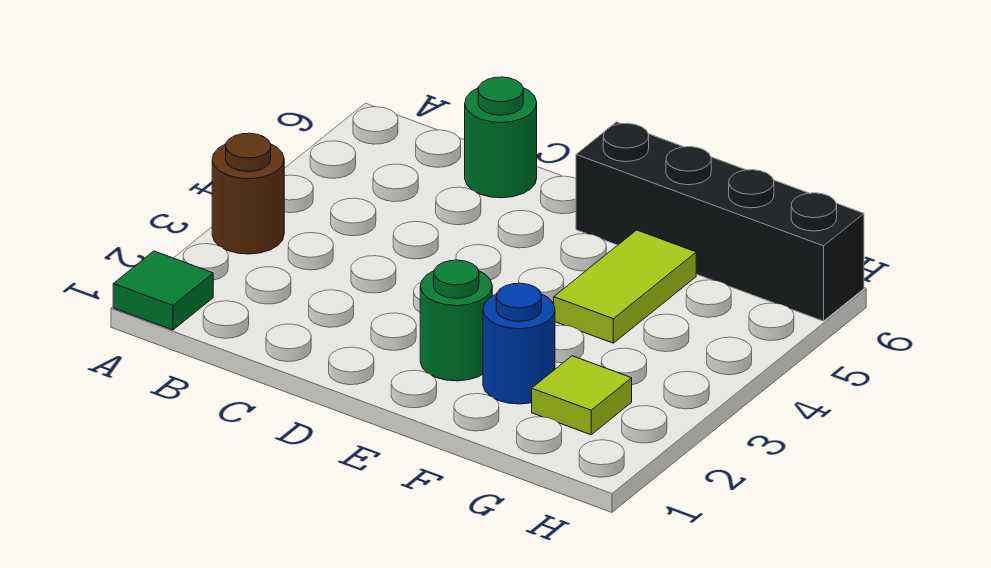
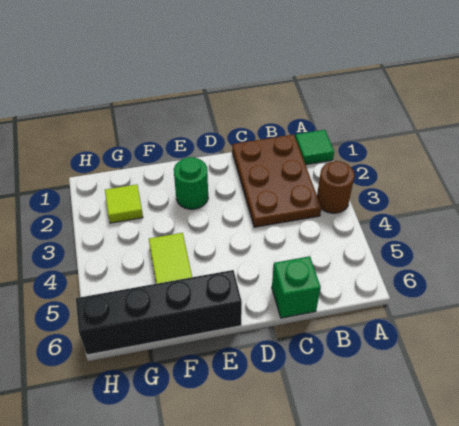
none -> brown 2x3 plate [232,135,321,227]
green 1x1 round brick [465,77,537,198] -> green 1x1 brick [272,256,321,318]
blue 1x1 round brick [483,283,555,404] -> none

